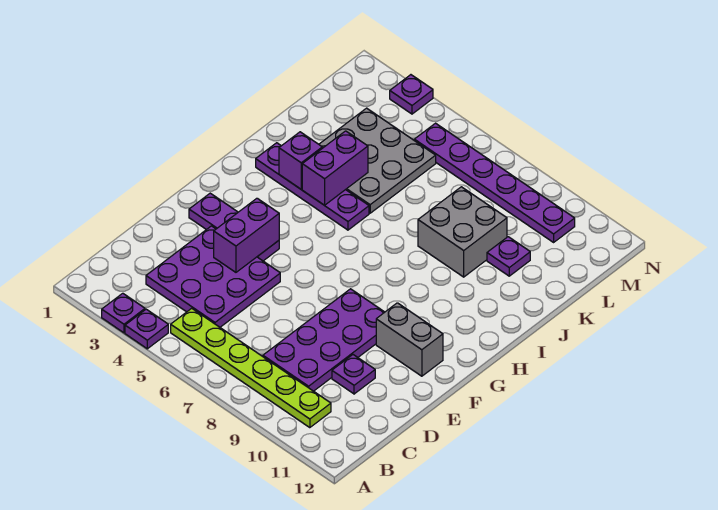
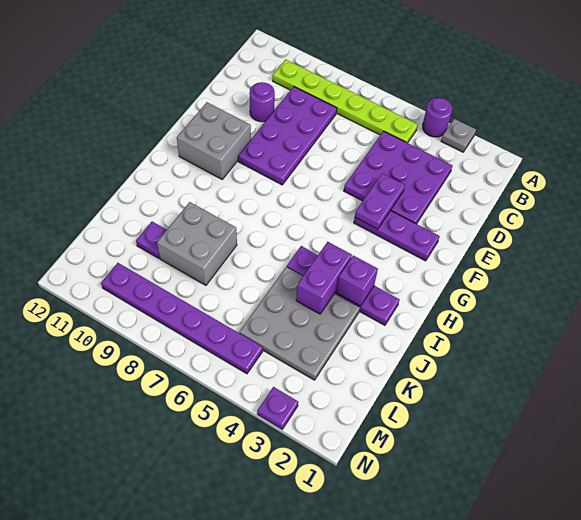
purple 1x1 plate [102,293,145,333] -> grey 1x1 plate [441,119,476,152]
purple 1x1 plate [125,309,168,349] -> purple 1x1 round brick [423,98,452,137]
purple 1x1 plate [332,355,375,394] -> purple 1x1 round brick [249,82,275,122]
purple 1x2 brick [214,198,279,272] -> purple 1x2 plate [355,173,405,229]
grey 1x2 brick [376,303,443,376] -> grey 2x2 brick [177,102,251,179]

